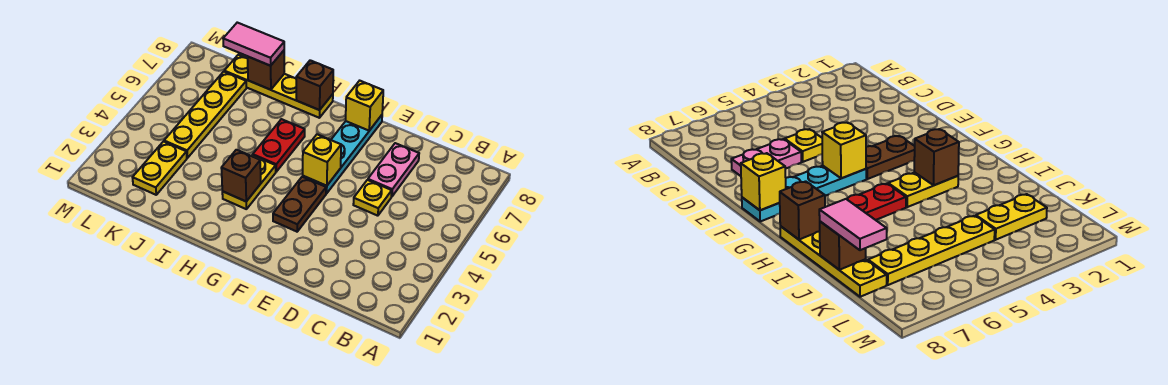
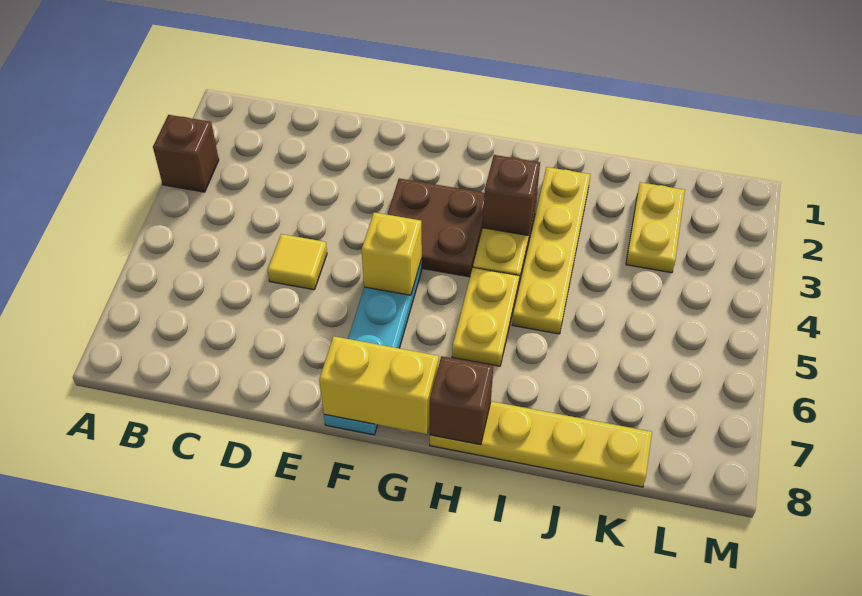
yellow 1x1 plate [353,180,392,216] -> yellow 1x1 tile [267,234,327,290]
pink 1x2 plate [368,143,419,197] -> none
brown 1x2 plate [273,177,326,232] -> brown 2x2 plate [387,178,484,277]
yellow 1x1 brick [346,81,383,131] -> yellow 1x2 brick [319,336,439,434]
red 1x2 plate [253,119,305,172] -> yellow 1x2 plate [452,268,519,366]
brown 1x1 brick [248,51,284,90] -> brown 1x1 brick moved to [153,115,219,192]
pink 1x2 tile [223,23,284,66] -> none
yellow 1x4 plate [164,72,246,158] -> yellow 1x4 plate moved to [512,167,591,334]

